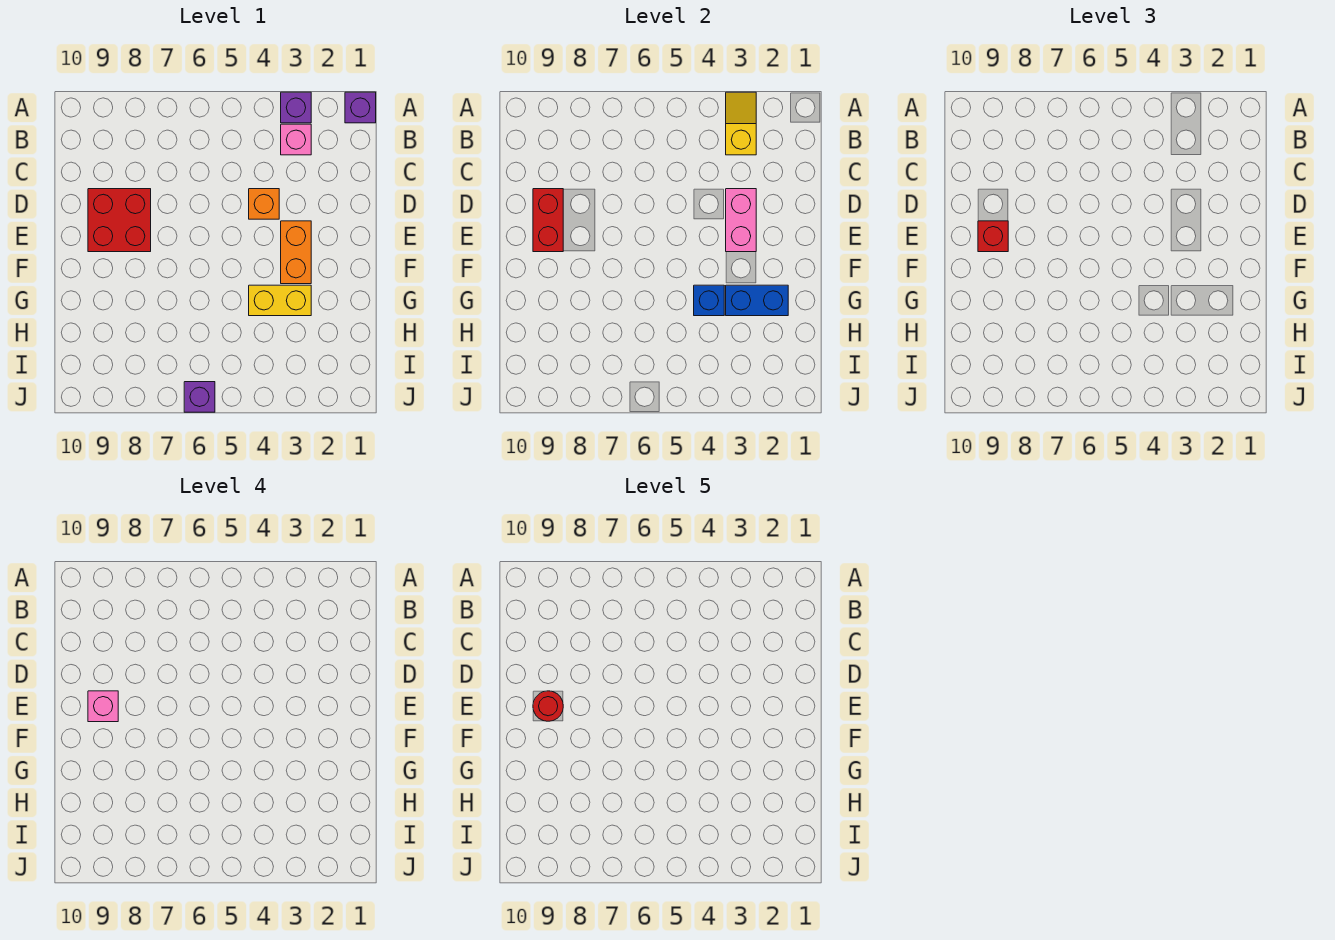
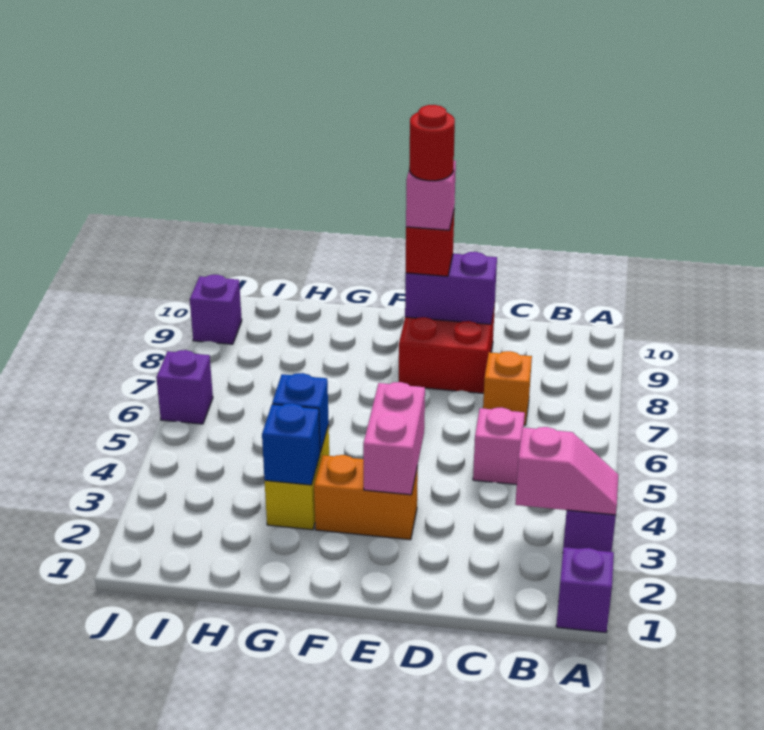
yellow 1x2 slope [726,92,756,155] -> pink 1x2 slope [515,427,618,515]
pink 1x1 brick [281,124,311,155] -> pink 1x1 brick moved to [473,407,525,485]
pink 1x2 brick [726,189,756,252] -> pink 1x2 brick turned to [363,382,425,495]
orange 1x1 brick [249,189,279,219] -> orange 1x1 brick moved to [483,351,532,425]
red 1x2 brick [533,189,563,252] -> purple 1x2 brick [405,252,497,324]
blue 1x2 brick [726,285,788,316] -> blue 1x1 brick [262,403,320,485]
none -> purple 1x1 brick [190,275,242,344]

